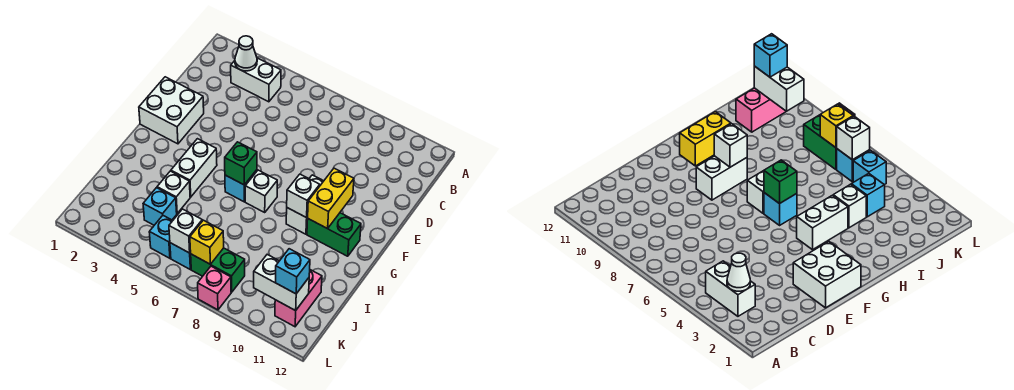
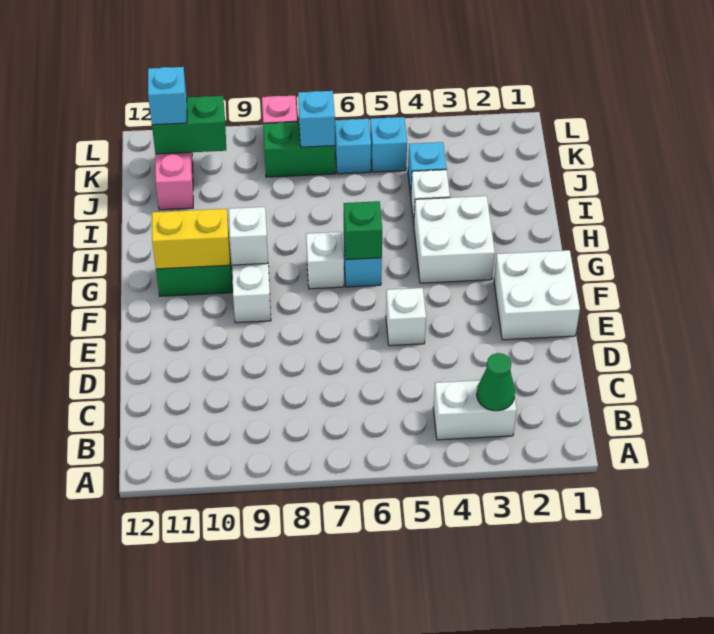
white 1x1 cone [235,36,257,71] -> green 1x1 cone [477,353,515,411]
yellow 1x2 brick [308,168,354,229] -> yellow 1x2 brick turned to [152,209,230,269]
white 1x2 brick [171,139,217,197] -> white 2x2 brick [414,196,495,283]
white 1x1 brick [169,209,202,253] -> white 1x1 brick moved to [386,288,426,346]
yellow 1x1 brick [190,220,224,264] -> cyan 1x1 brick [298,91,335,147]
white 1x2 brick [254,255,309,311] -> green 1x2 brick [152,96,226,154]

